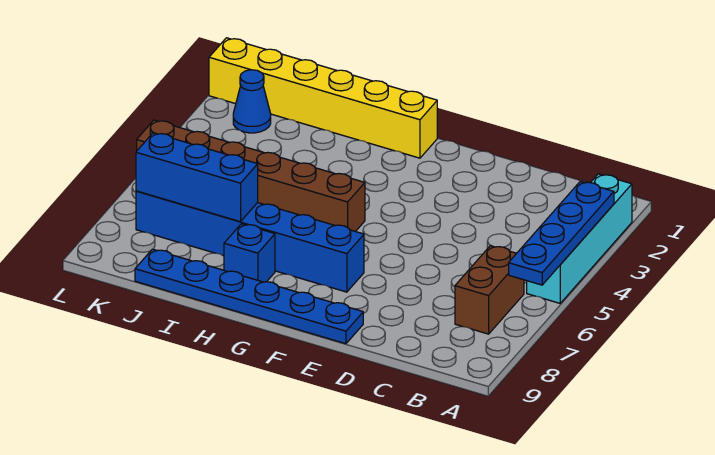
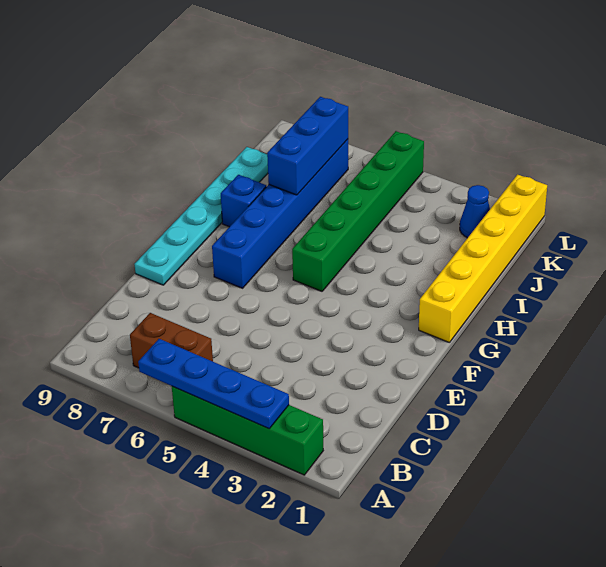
cyan 1x4 brick [527,174,632,303] -> green 1x4 brick [172,386,323,475]
blue 1x6 plate [135,249,363,344] -> cyan 1x6 plate [134,147,268,285]
brown 1x6 brick [137,120,365,232] -> green 1x6 brick [292,131,424,291]

